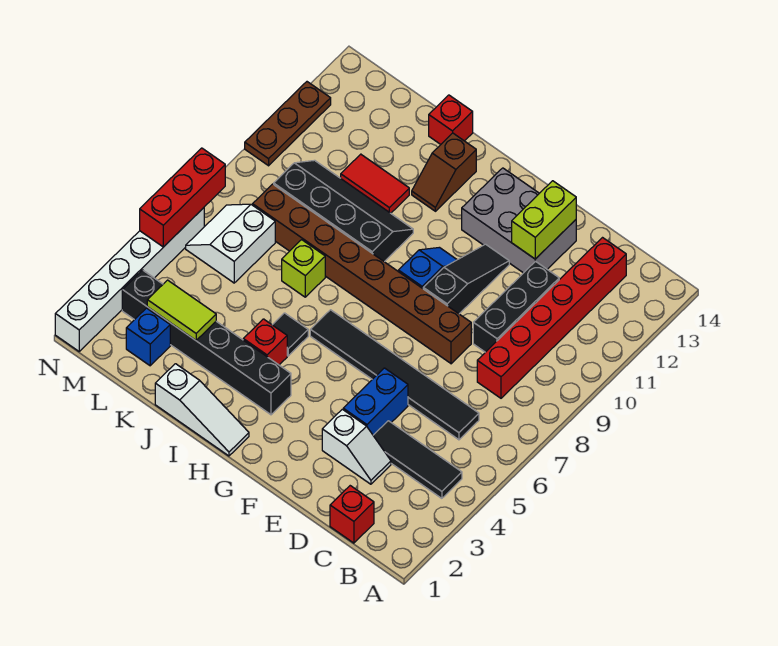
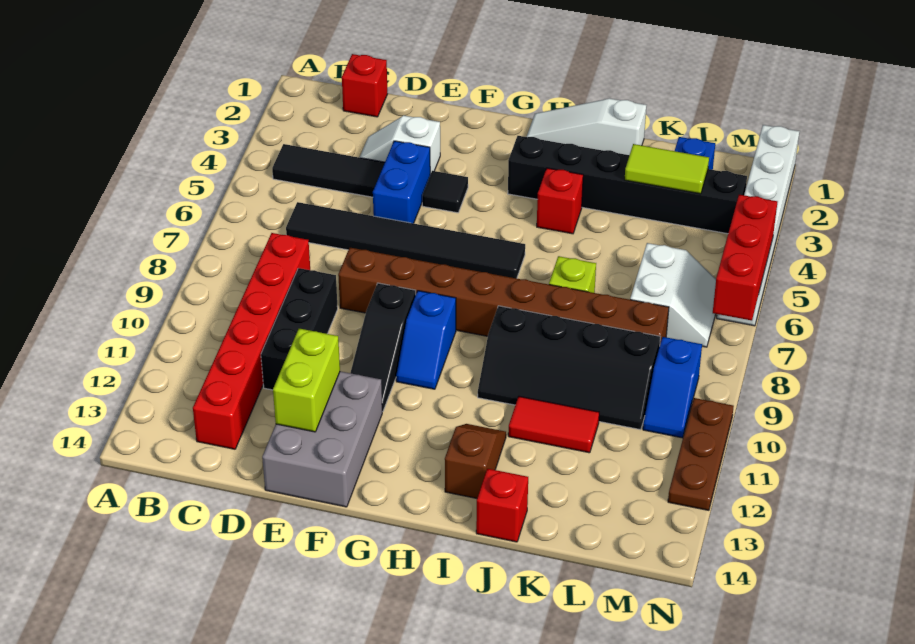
grey 2x3 brick [462,168,576,273] -> grey 2x3 brick turned to [262,371,382,507]
black 1x1 tile [273,313,308,356] -> black 1x1 tile moved to [422,171,468,213]
none -> blue 1x2 slope [643,337,702,438]

